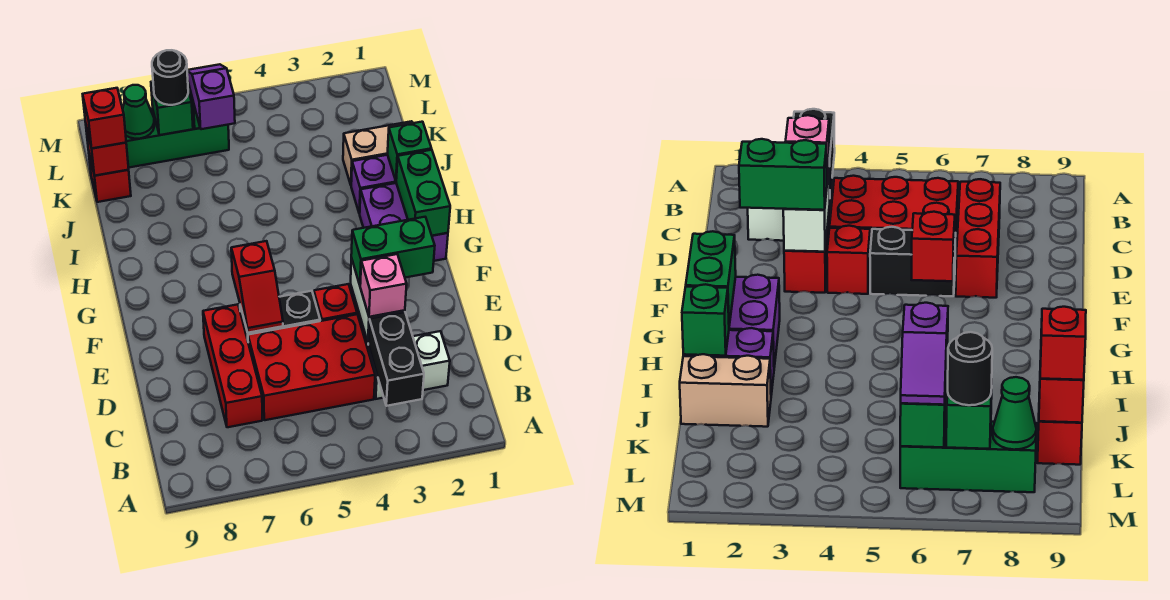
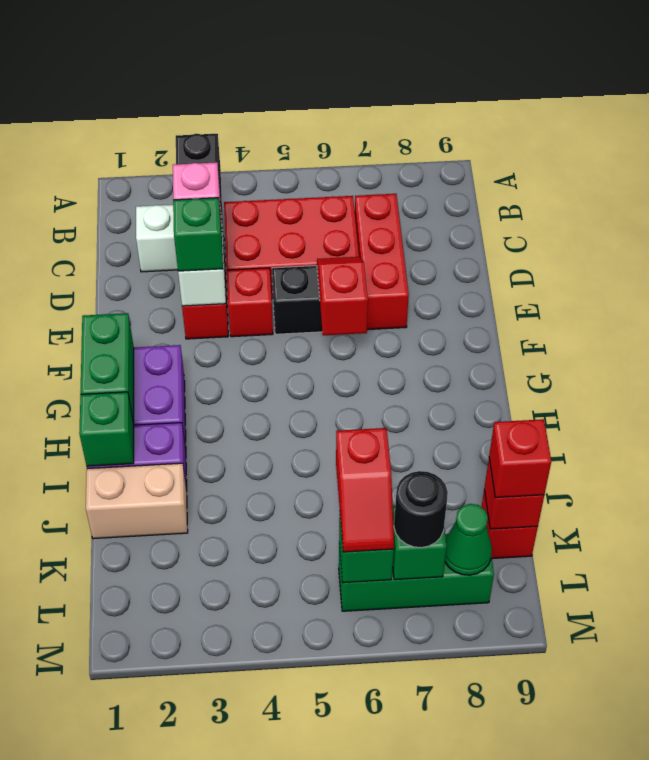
green 1x2 brick [351,217,435,285] -> green 1x1 brick [173,198,223,271]
purple 1x2 slope [187,64,235,129] -> red 1x2 slope [336,428,394,552]

